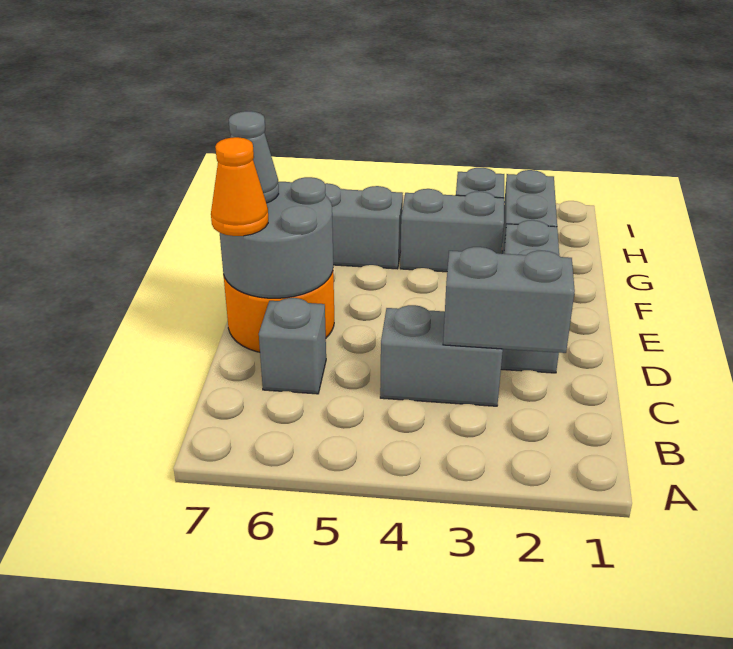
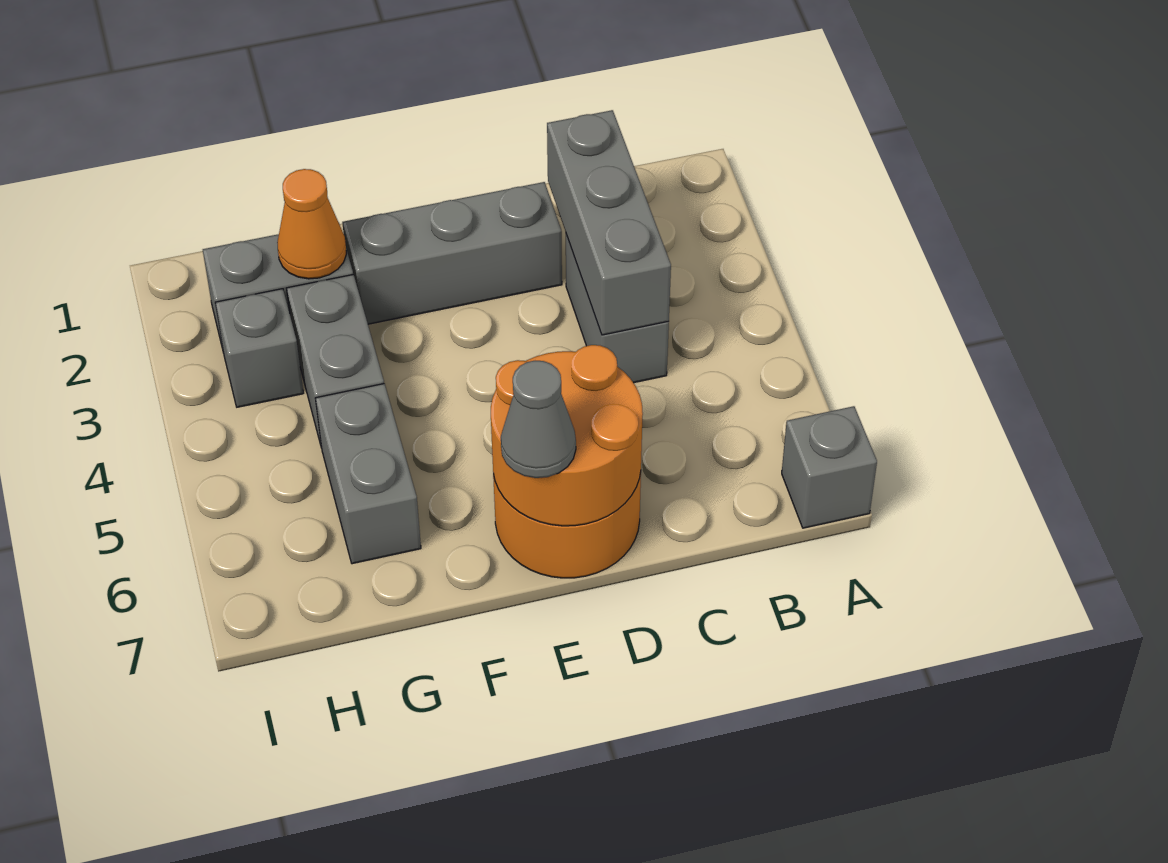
grey 1x2 brick [443,247,575,353] -> grey 1x3 brick [547,110,671,335]
grey 1x1 brick [259,298,326,394] -> grey 1x1 brick moved to [782,406,877,528]
grey 2x2 round brick [220,177,333,298] -> orange 2x2 round brick [491,345,643,526]
orange 1x1 cone [211,137,268,236] -> orange 1x1 cone moved to [277,169,346,279]

